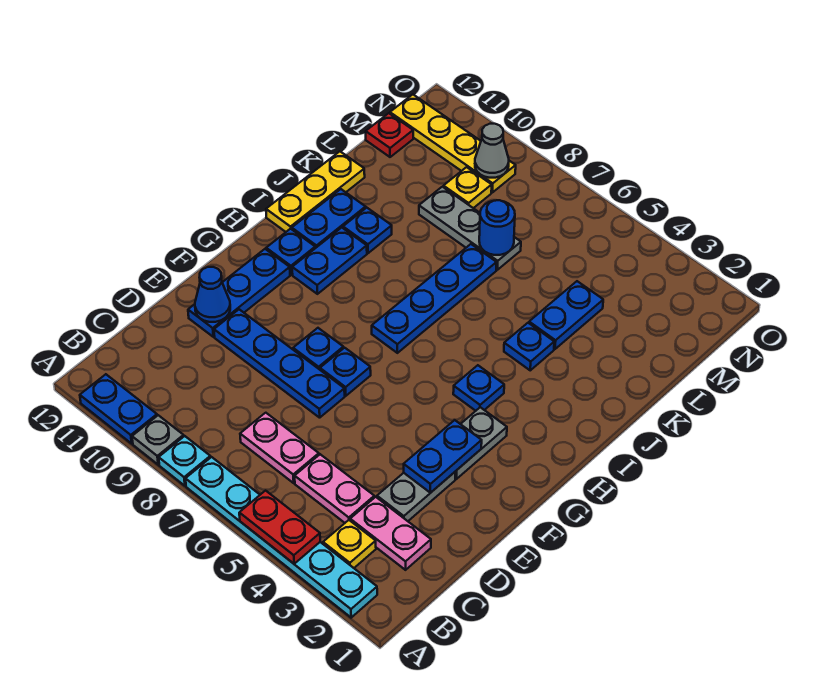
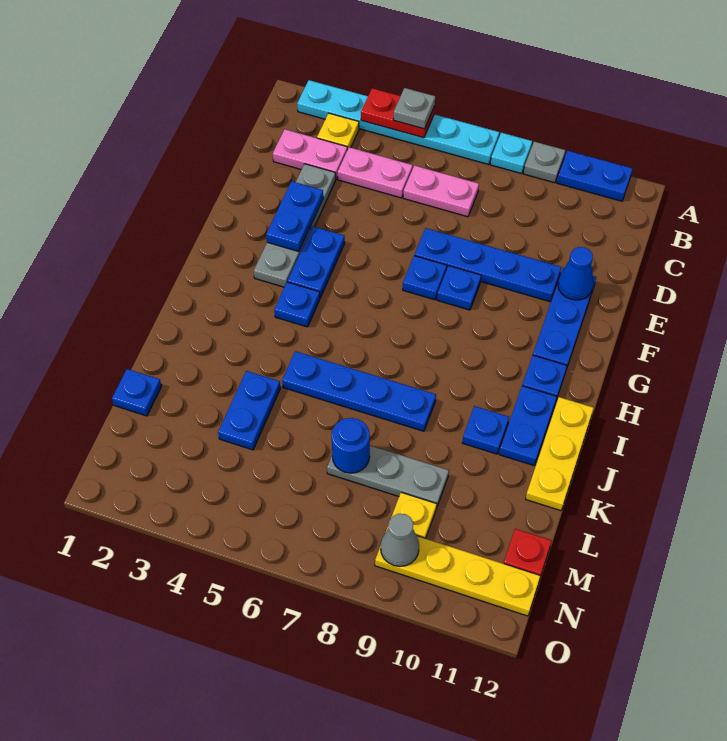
none -> grey 1x1 plate [393,88,435,129]
blue 1x4 plate [372,244,497,353] -> blue 1x4 plate turned to [282,351,436,431]
blue 1x2 plate [292,228,367,294] -> blue 1x2 plate moved to [288,226,345,298]
blue 1x1 plate [504,323,554,370] -> blue 1x1 plate moved to [112,369,161,416]

